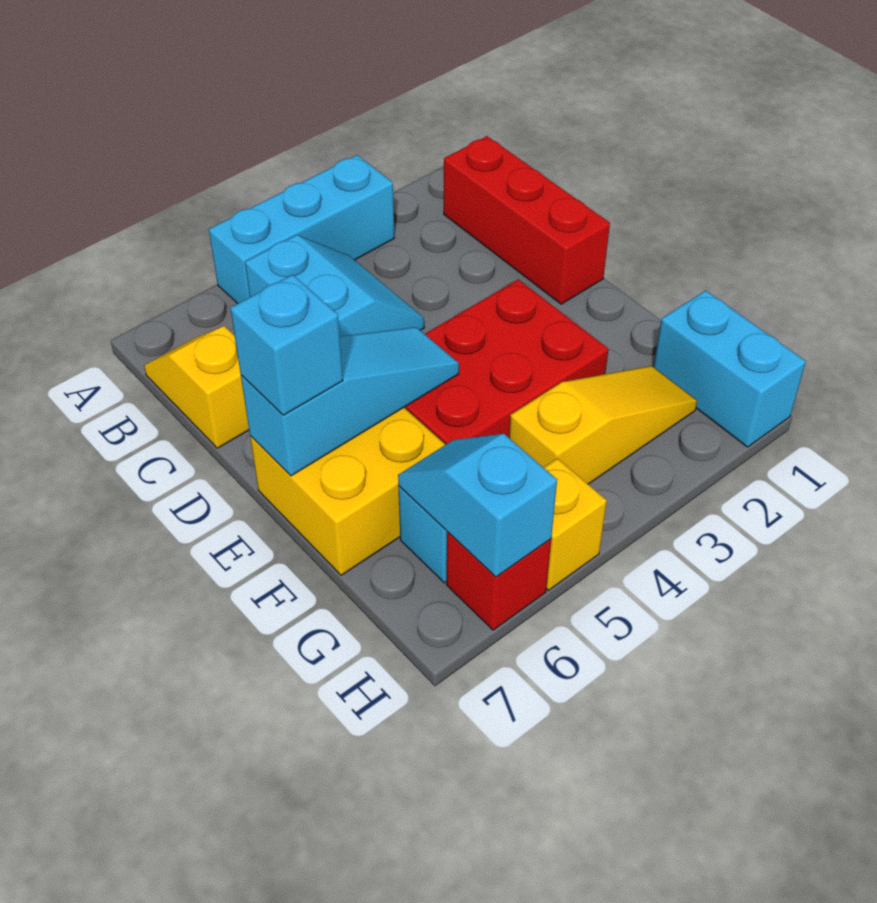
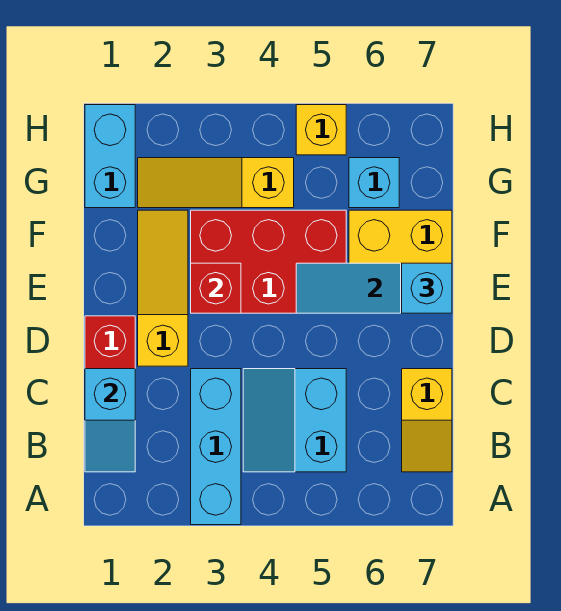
cyan 1x3 brick [209,155,394,304] -> cyan 1x3 brick turned to [191,369,241,525]
none -> yellow 1x3 slope [138,210,188,366]
cyan 1x2 slope [398,434,557,577] -> cyan 1x2 slope moved to [85,369,135,472]
red 1x1 brick [447,532,551,630] -> red 1x1 brick moved to [191,263,241,313]

